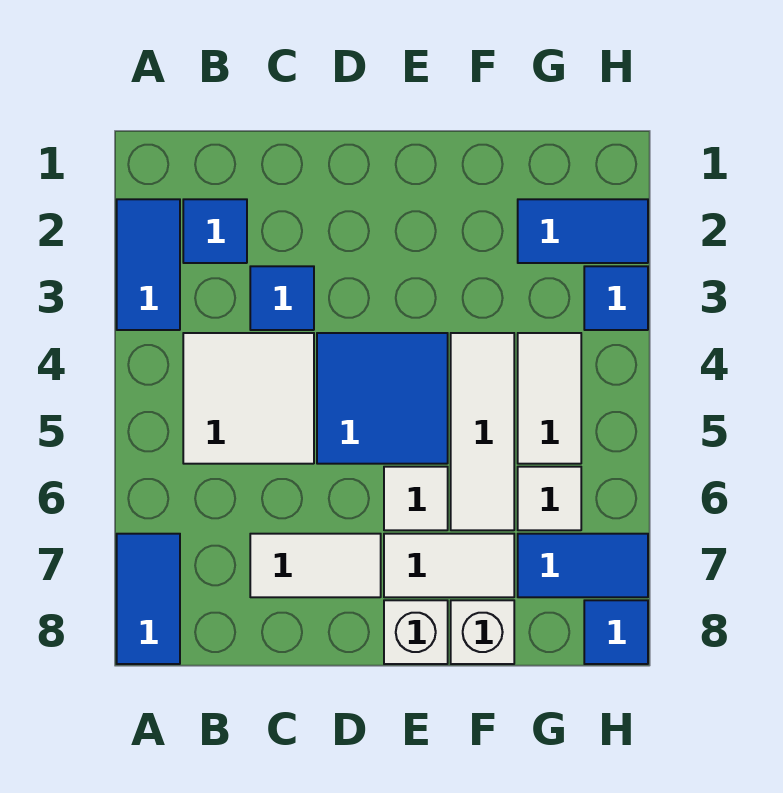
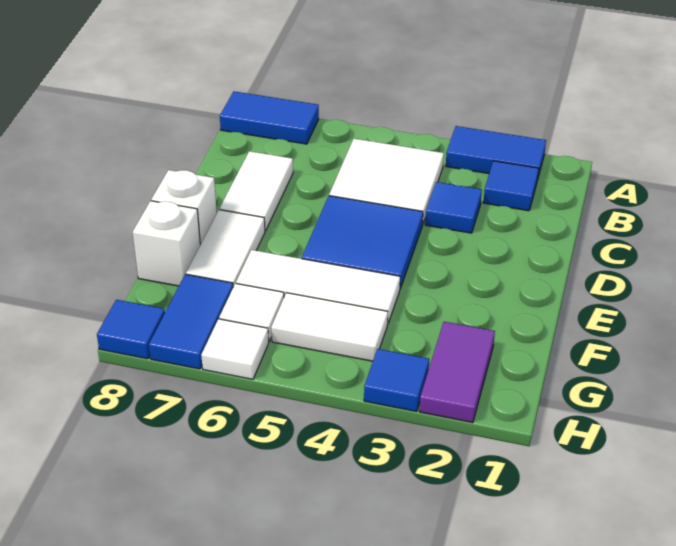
white 1x1 tile [384,467,448,530] -> white 1x1 tile moved to [201,319,269,379]
blue 1x2 tile [518,199,648,263] -> purple 1x2 tile [419,322,495,423]

